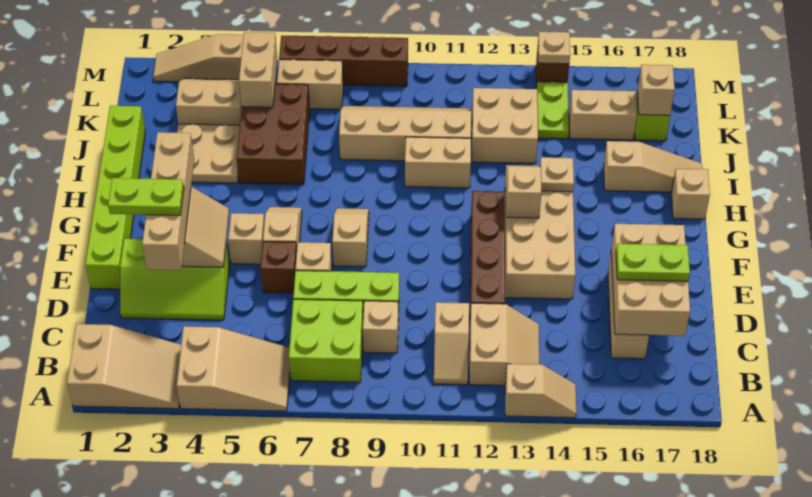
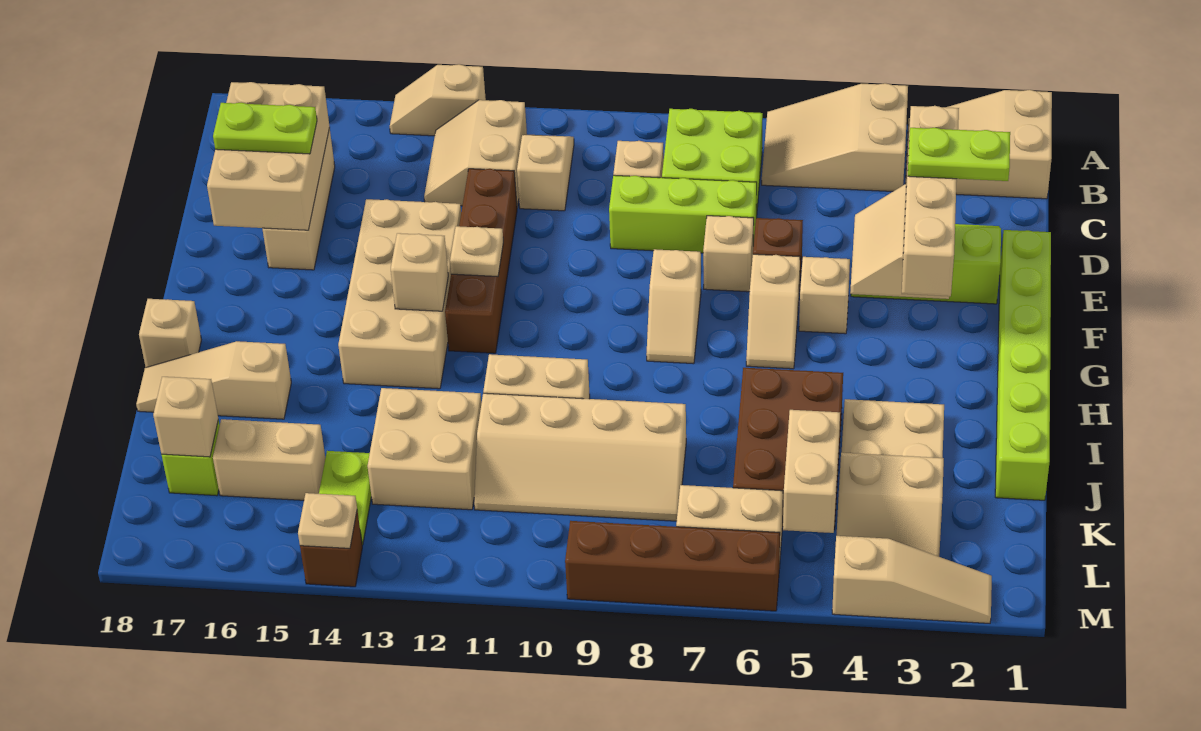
tan 1x1 plate [540,157,574,192] -> tan 1x1 plate moved to [450,226,503,276]

